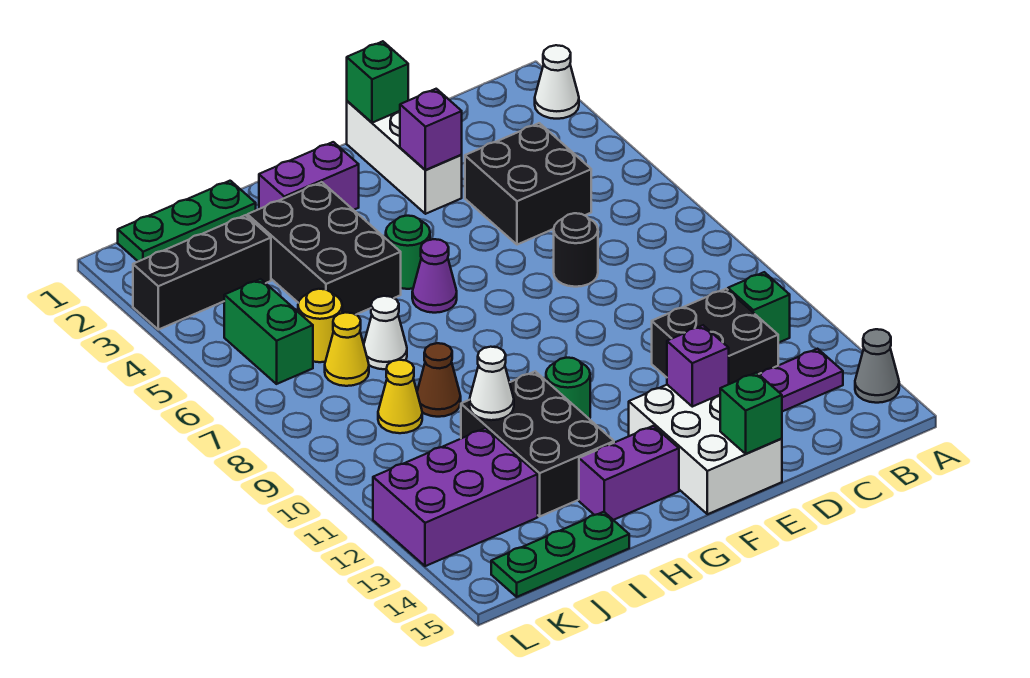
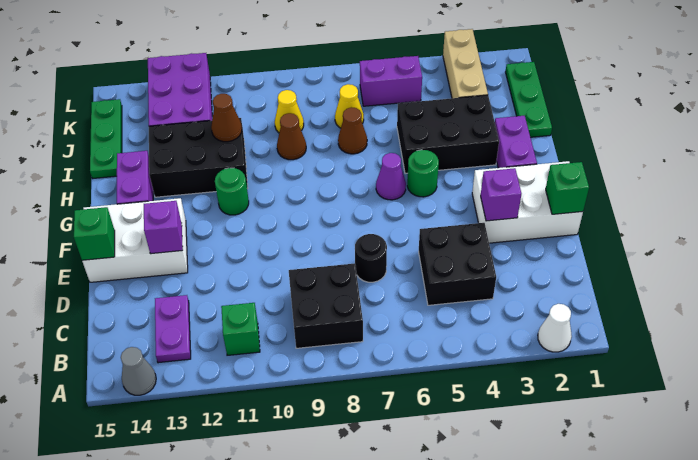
black 2x2 brick [652,289,778,384] -> black 2x2 brick moved to [289,263,363,348]
white 1x3 brick [347,101,462,214] -> white 2x3 brick [472,161,583,243]
white 1x1 cone [364,296,407,369] -> brown 1x1 cone [338,107,367,154]
white 1x1 cone [470,347,514,420] -> brown 1x1 cone [211,94,242,142]
black 1x3 brick [133,215,271,330] -> tan 1x3 brick [443,29,488,98]
yellow 1x1 round brick [298,289,342,362] -> none
green 1x2 brick [224,279,313,384] -> purple 1x2 brick [360,56,422,106]

